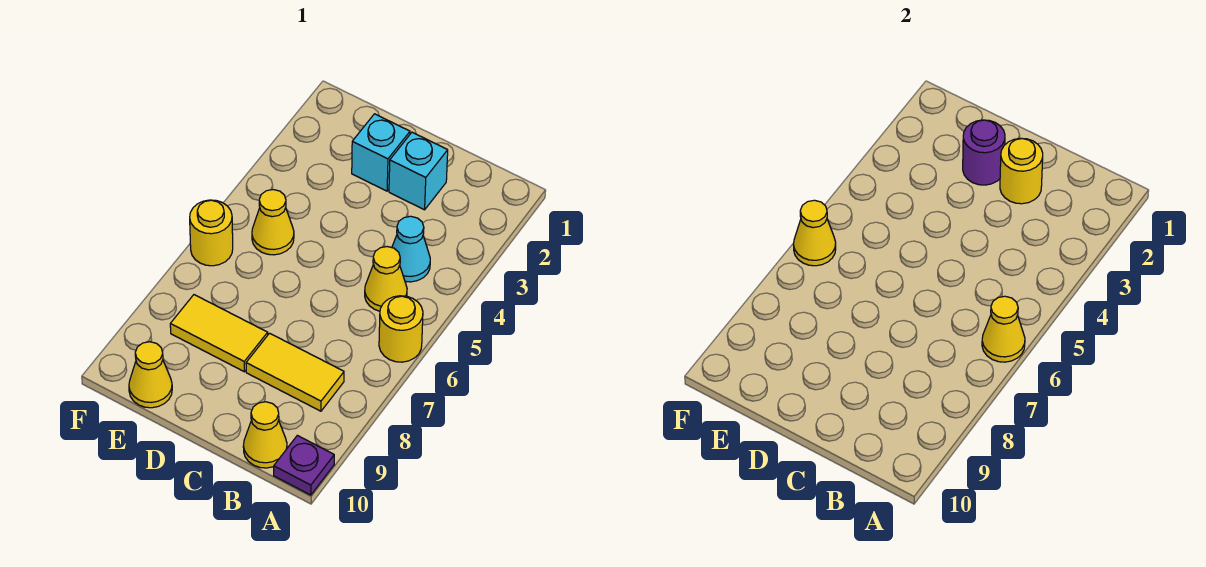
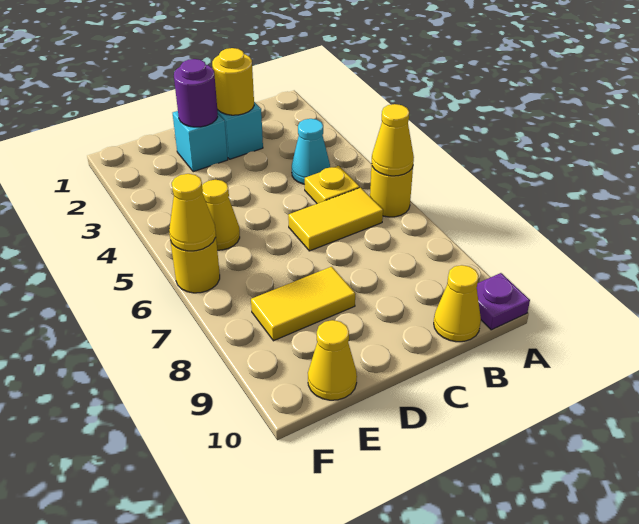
yellow 1x1 cone [365,247,407,311] -> yellow 1x1 plate [305,166,360,204]
yellow 1x2 tile [246,333,344,411] -> yellow 1x2 tile moved to [288,188,383,251]

